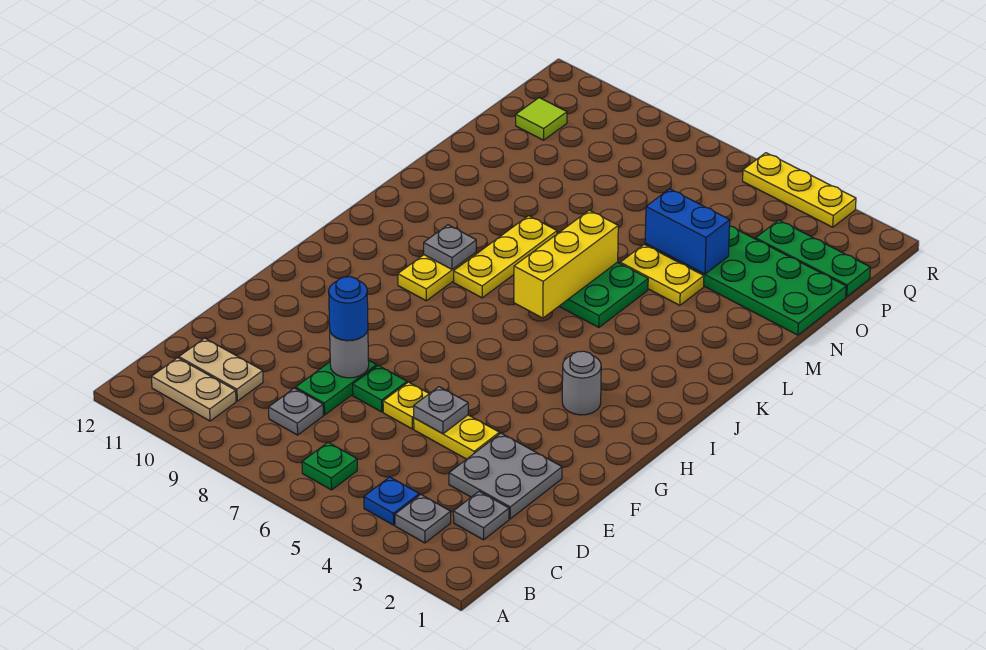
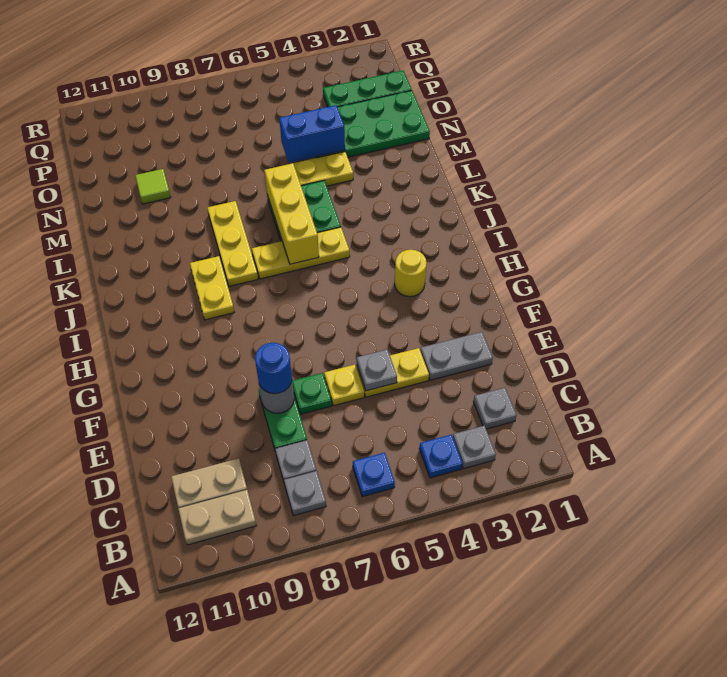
green 1x1 plate [302,442,357,490] -> blue 1x1 plate [353,453,395,497]
grey 2x2 plate [449,433,562,519] -> grey 1x2 plate [420,332,493,380]
grey 1x1 round brick [562,351,601,415] -> yellow 1x1 round brick [395,250,427,297]
grey 1x1 plate [424,225,476,269] -> grey 1x1 plate moved to [284,471,326,516]
lime 1x1 tile [516,98,567,140] -> lime 1x1 tile moved to [135,169,171,204]
yellow 1x3 plate [743,153,856,227] -> yellow 1x3 plate moved to [252,227,350,279]

